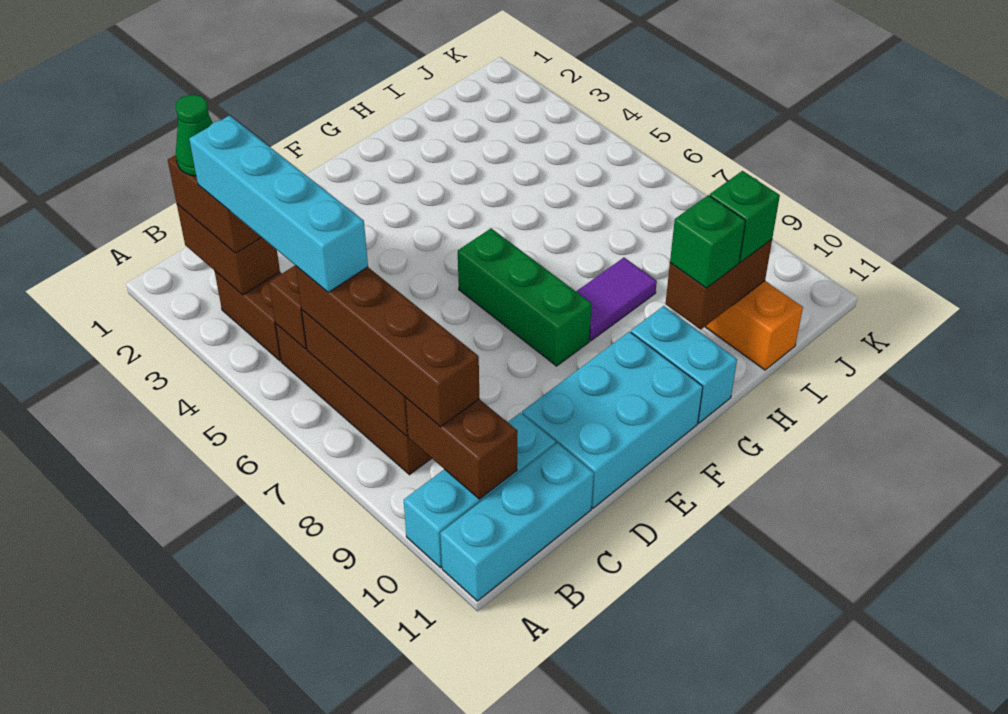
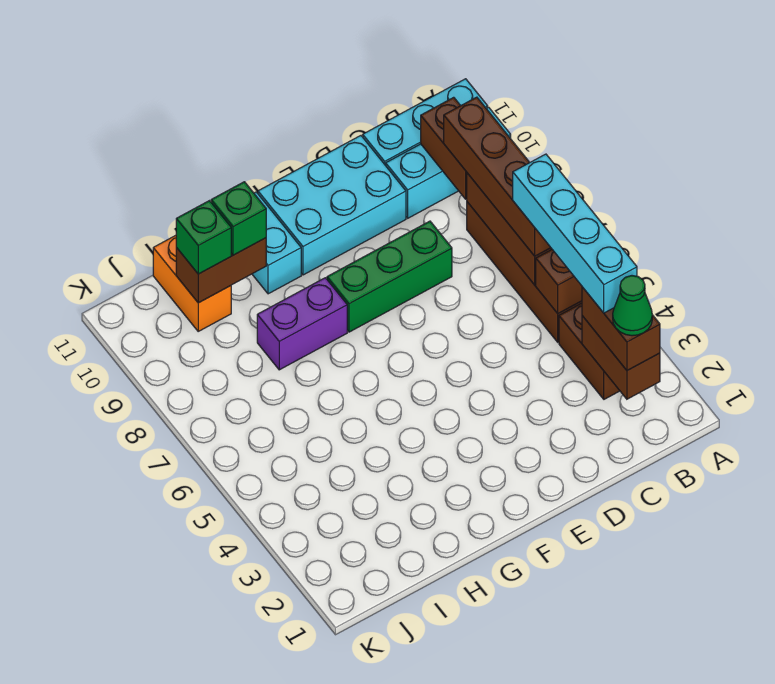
green 1x3 brick [458,228,592,366] -> green 1x3 brick turned to [327,221,452,332]
purple 1x2 tile [576,258,657,341] -> purple 1x2 brick [257,278,347,370]

